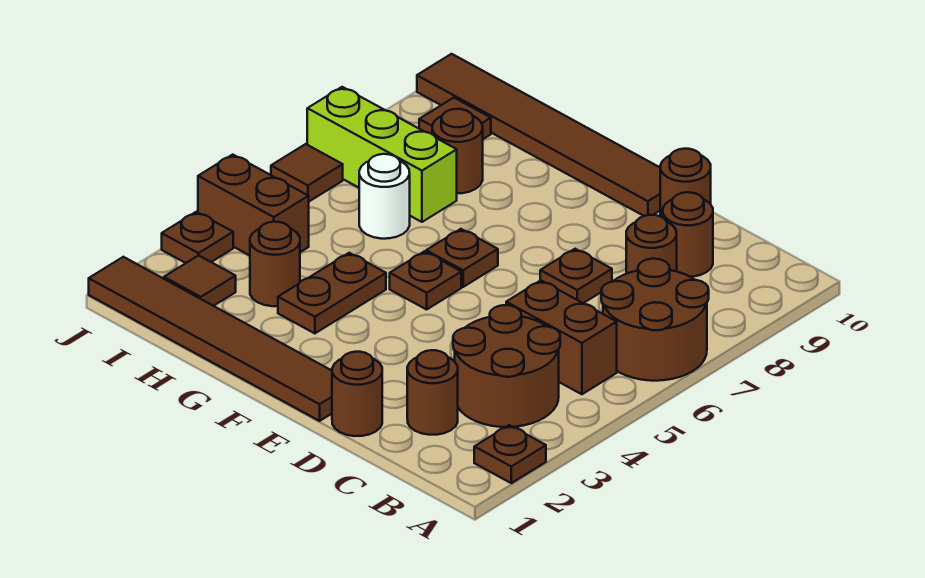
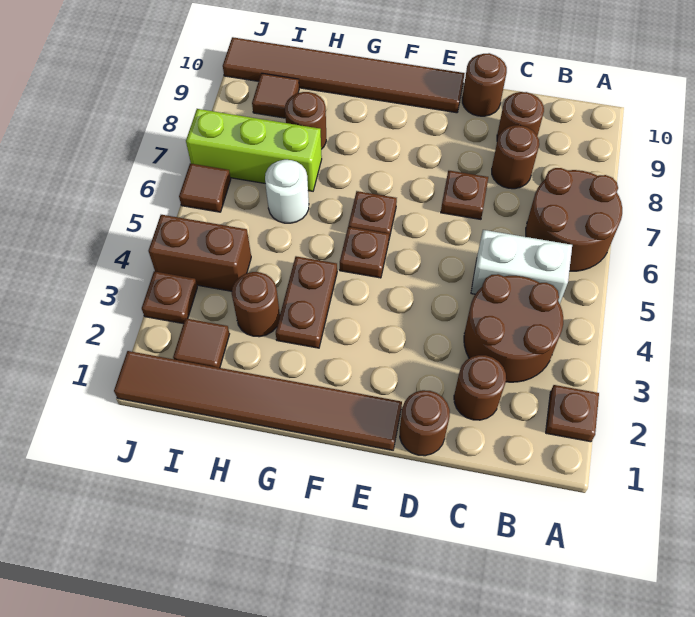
brown 1x2 brick [506,280,617,394] -> white 1x2 brick [471,230,572,304]

